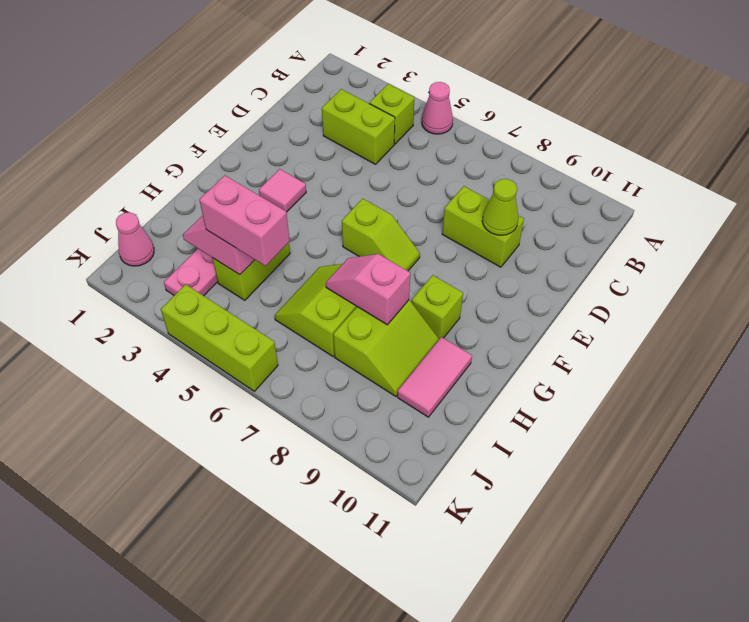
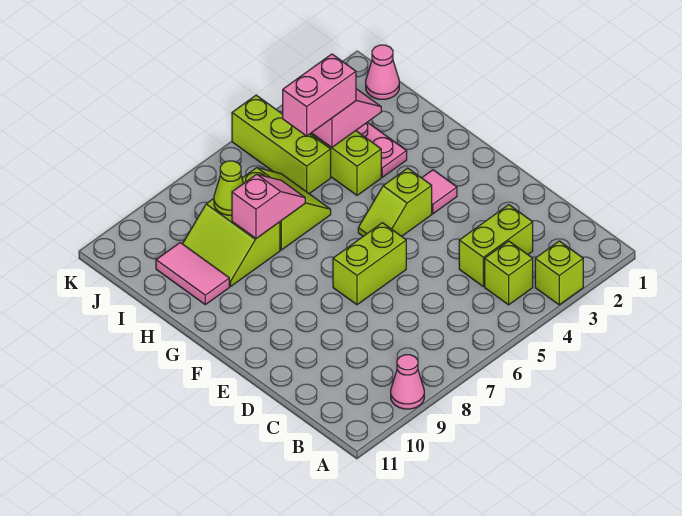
pink 1x1 cone [422,82,453,134] -> pink 1x1 cone moved to [391,355,424,409]
lime 1x2 brick [442,186,524,267] -> lime 1x2 brick moved to [333,223,406,305]
lime 1x1 cone [482,179,518,235] -> lime 1x1 cone moved to [214,161,244,215]
lime 1x2 slope [342,199,420,271] -> lime 1x2 slope moved to [358,168,432,236]
lime 1x1 brick [412,275,463,339] -> lime 1x1 brick moved to [535,241,583,305]
lime 1x3 brick [161,284,278,391] -> lime 1x3 brick turned to [232,95,331,194]

